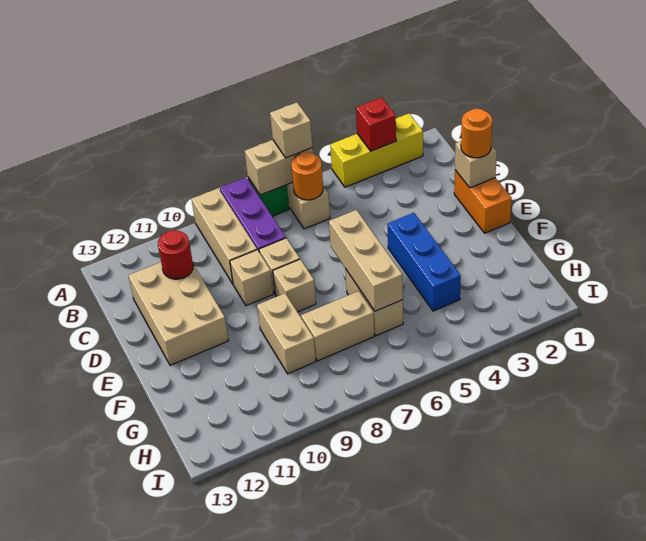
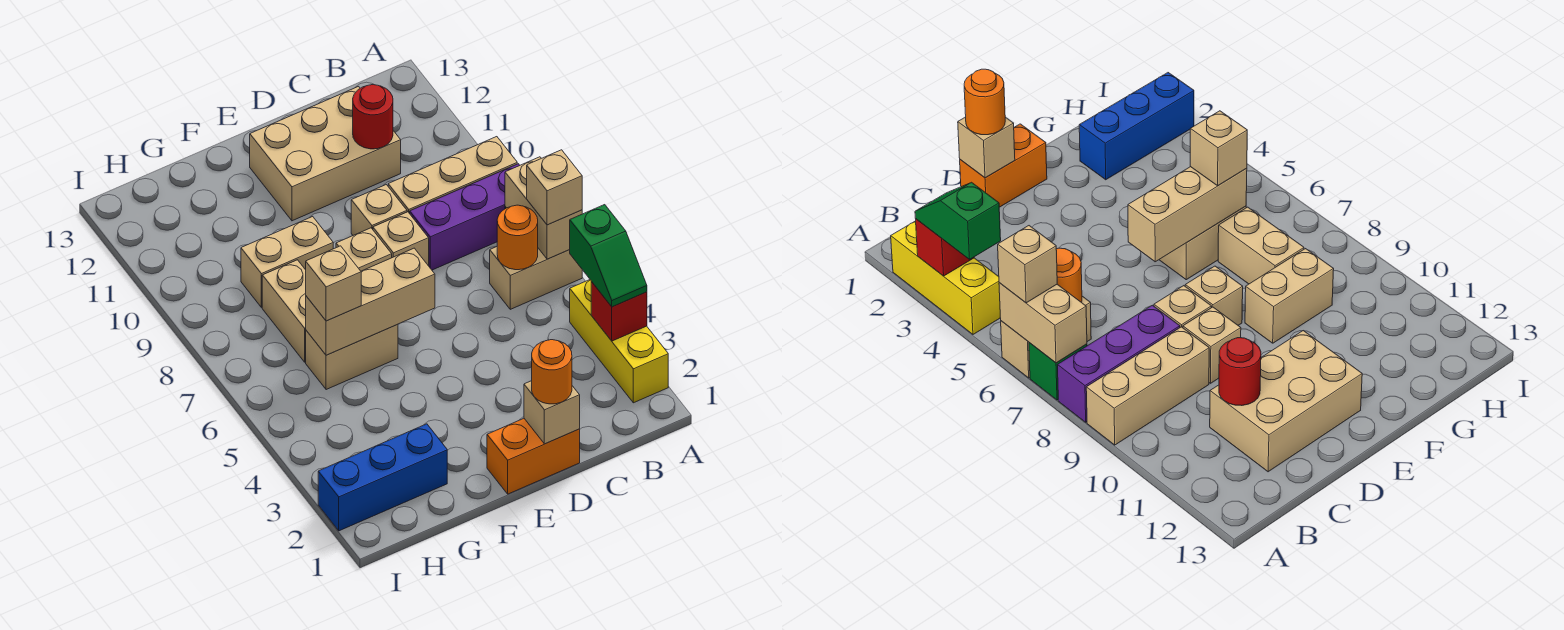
none -> green 1x2 slope [570,205,647,307]
blue 1x3 brick [387,213,461,311] -> blue 1x3 brick moved to [318,424,447,531]
none -> tan 1x1 brick [306,246,361,321]

